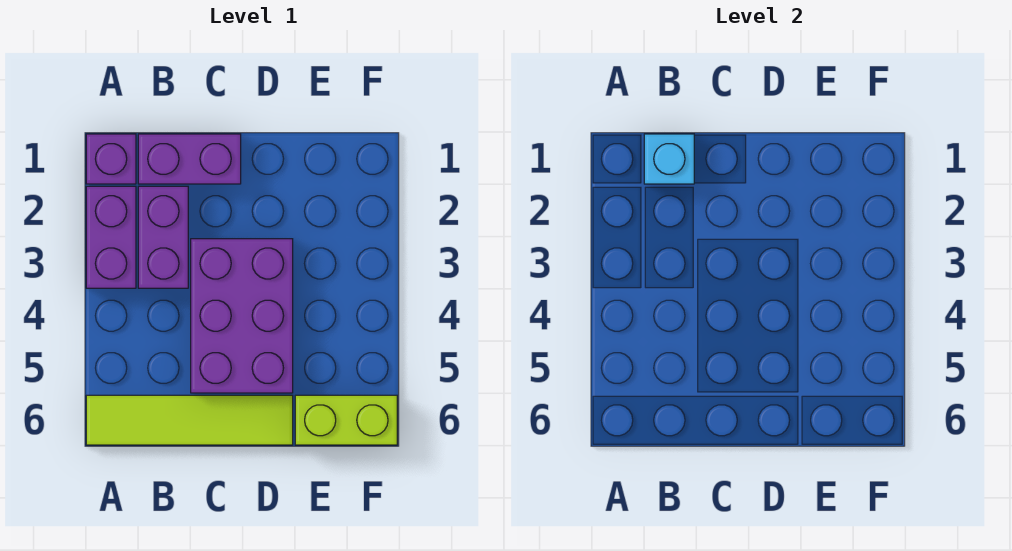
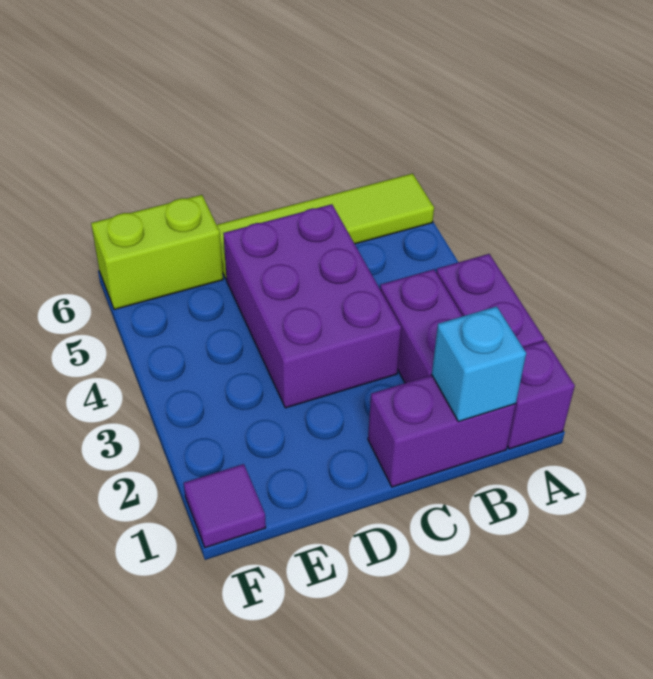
none -> purple 1x1 tile [184,464,266,548]

